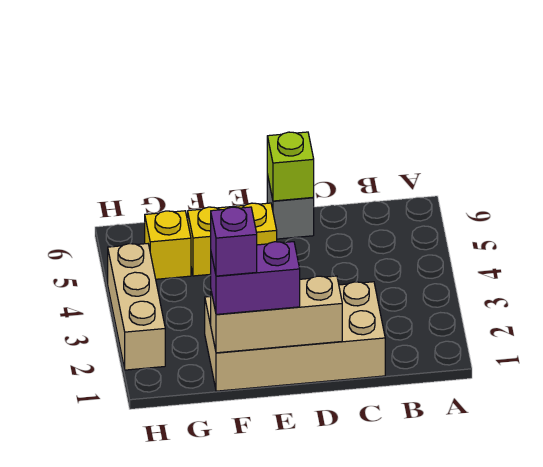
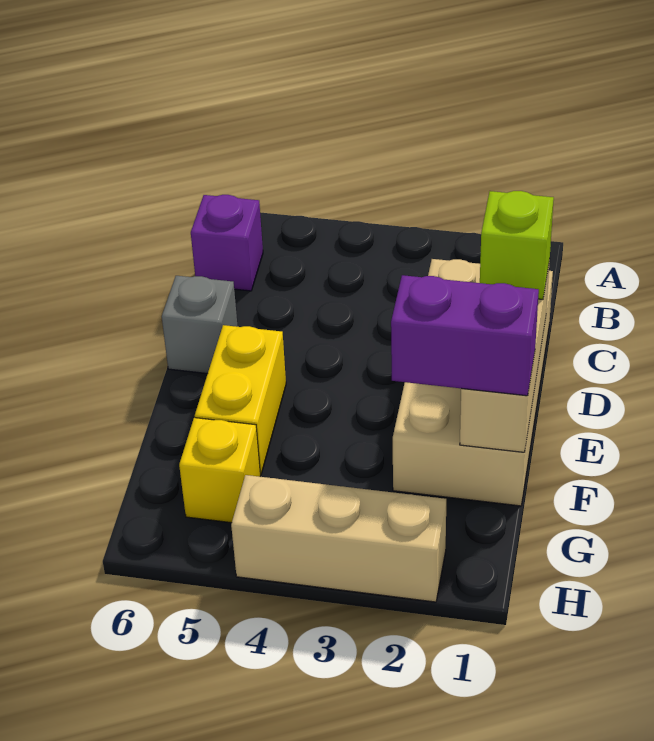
lime 1x1 brick [267,132,314,201] -> lime 1x1 brick moved to [480,191,554,299]
purple 1x2 brick [211,242,300,314] -> purple 1x2 brick turned to [391,275,539,396]
purple 1x1 brick [211,207,257,276] -> purple 1x1 brick moved to [191,195,263,291]

